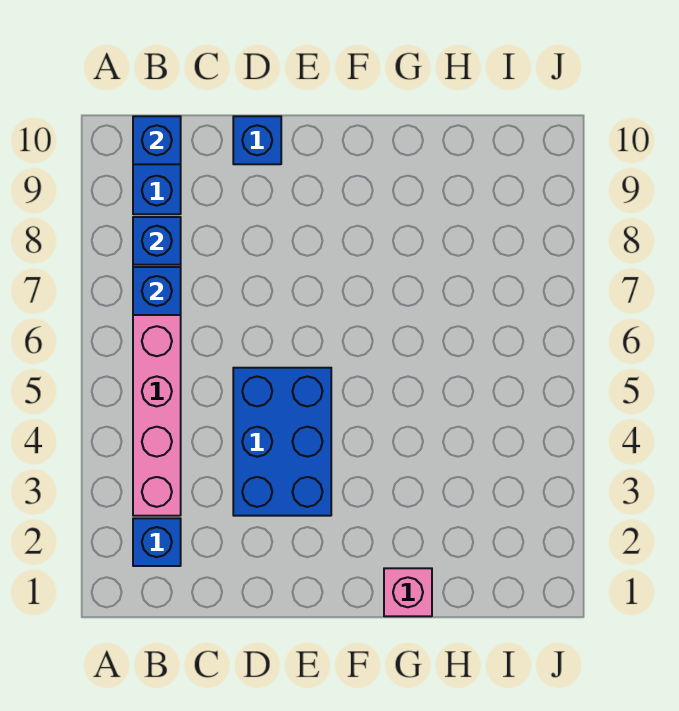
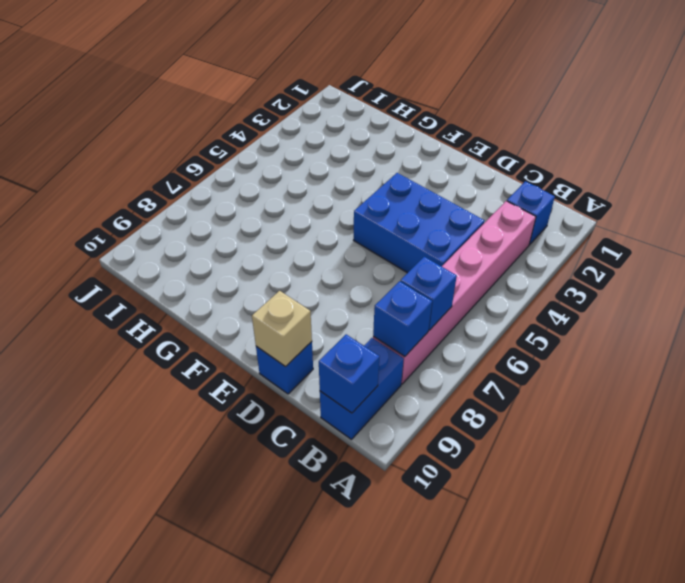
blue 2x3 brick [233,368,331,516] -> blue 2x3 brick turned to [354,173,485,273]
none -> tan 1x1 brick [252,291,312,367]
pink 1x1 brick [384,568,432,616] -> none

